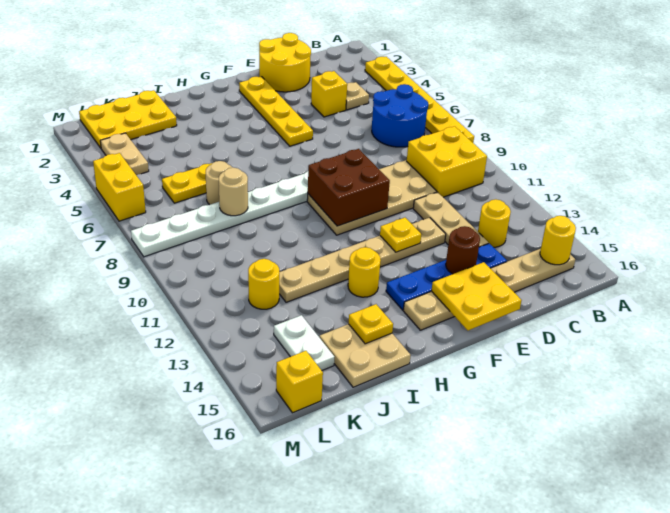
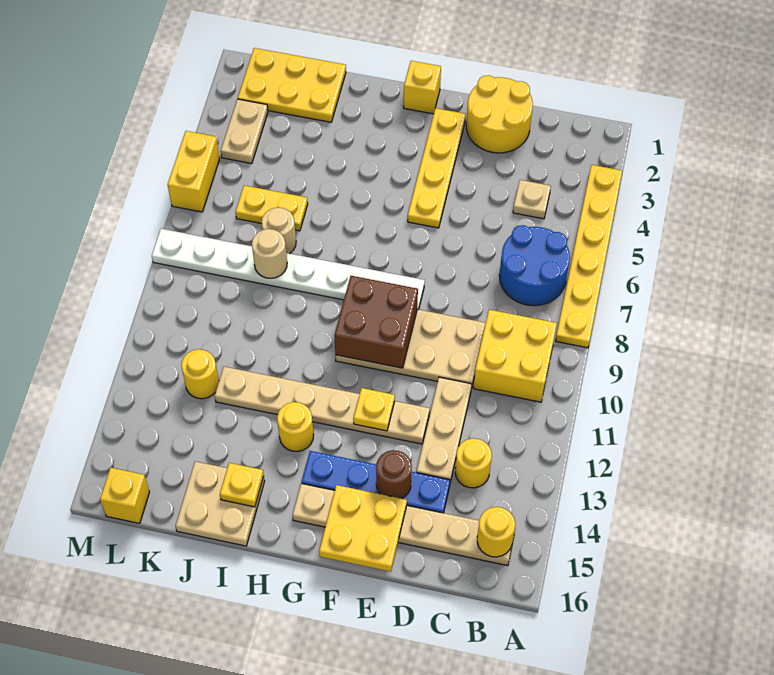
yellow 1x1 brick [311,71,347,117] -> yellow 1x1 brick moved to [404,61,441,114]
white 1x2 plate [274,315,334,370] -> none

